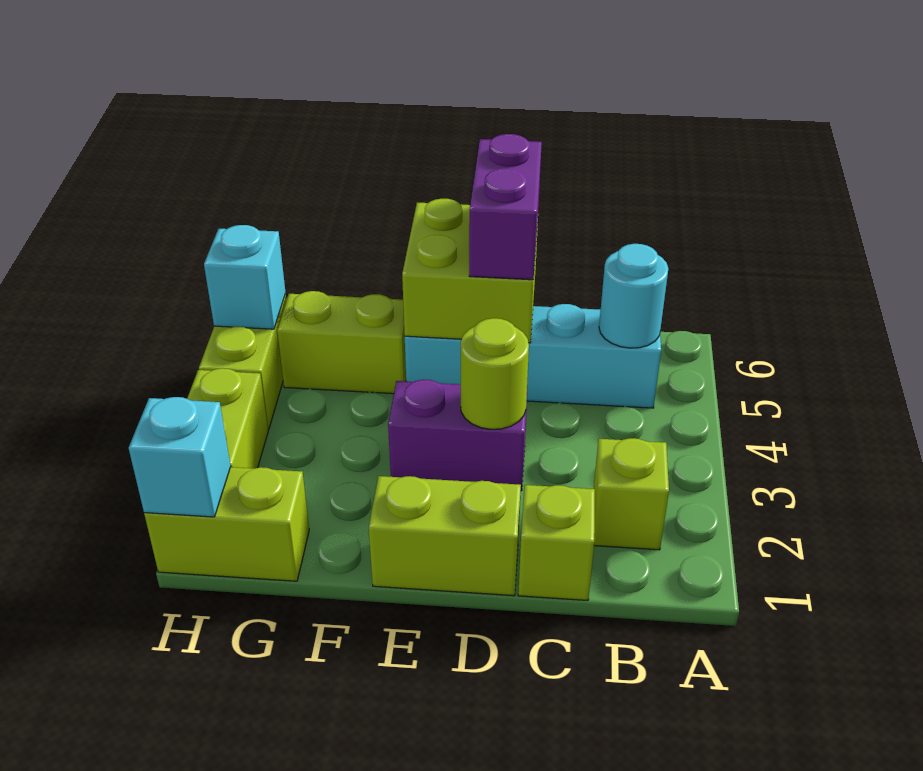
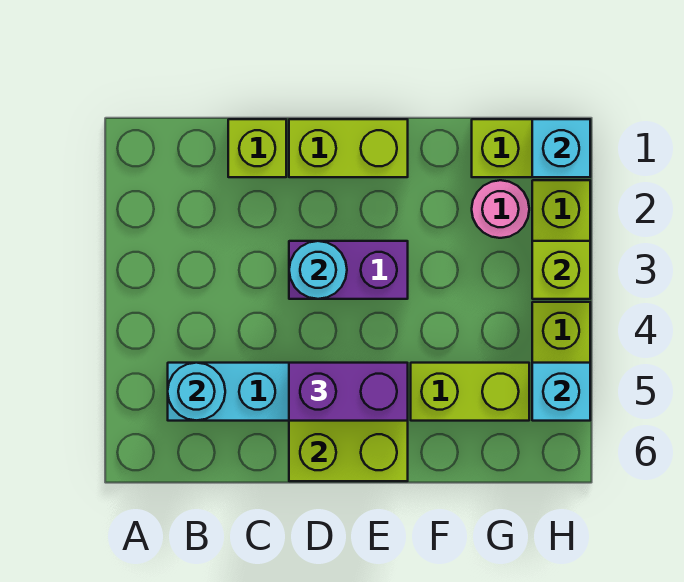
lime 1x1 brick [594,438,669,550] -> lime 1x1 brick moved to [532,241,590,299]
lime 1x1 round brick [461,318,529,429] -> cyan 1x1 round brick [289,241,347,299]
purple 1x2 brick [469,134,542,280] -> purple 1x2 brick turned to [289,363,408,421]
none -> pink 1x1 round brick [472,180,529,238]

